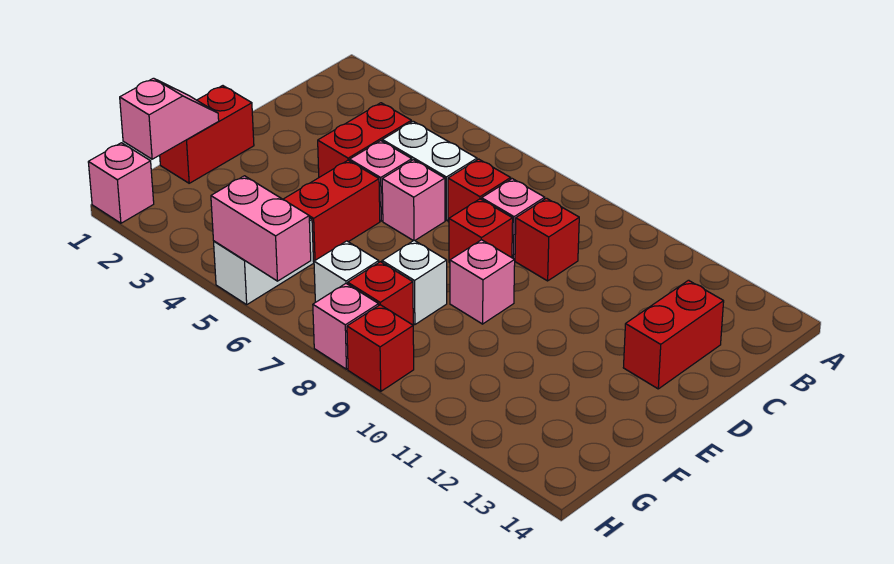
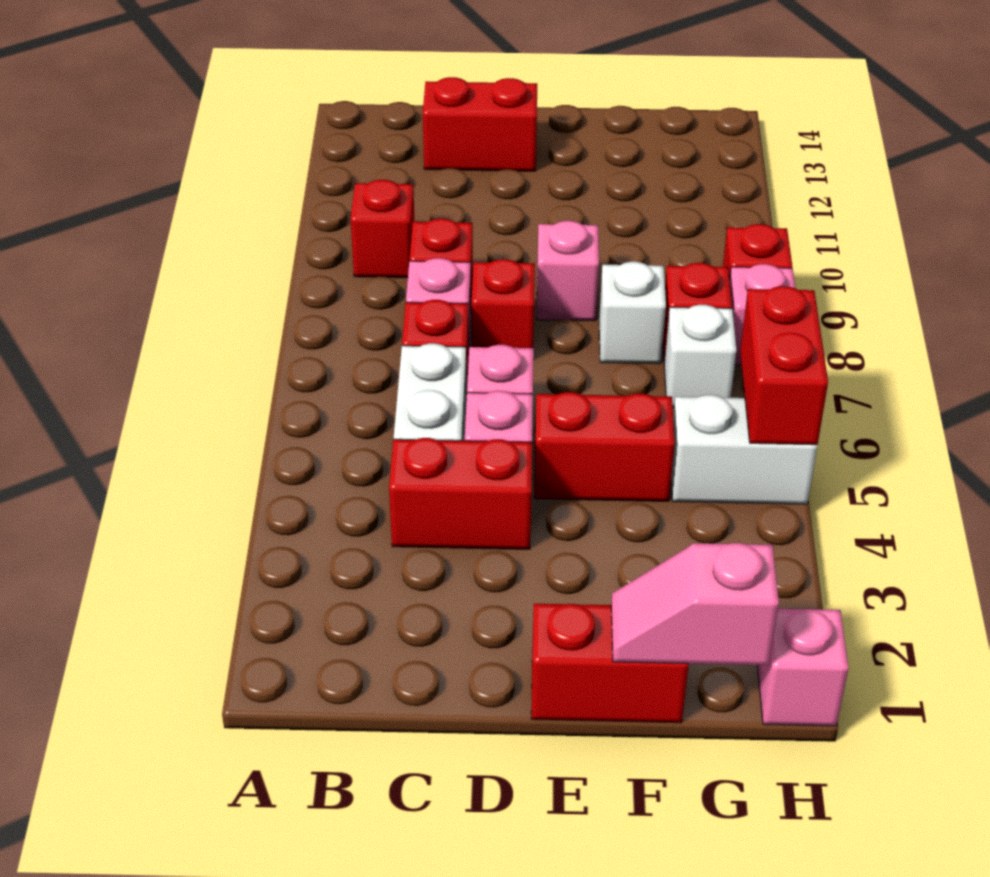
none -> red 1x1 brick [350,180,414,278]
pink 1x2 brick [211,176,311,281] -> red 1x2 brick [740,286,828,445]

